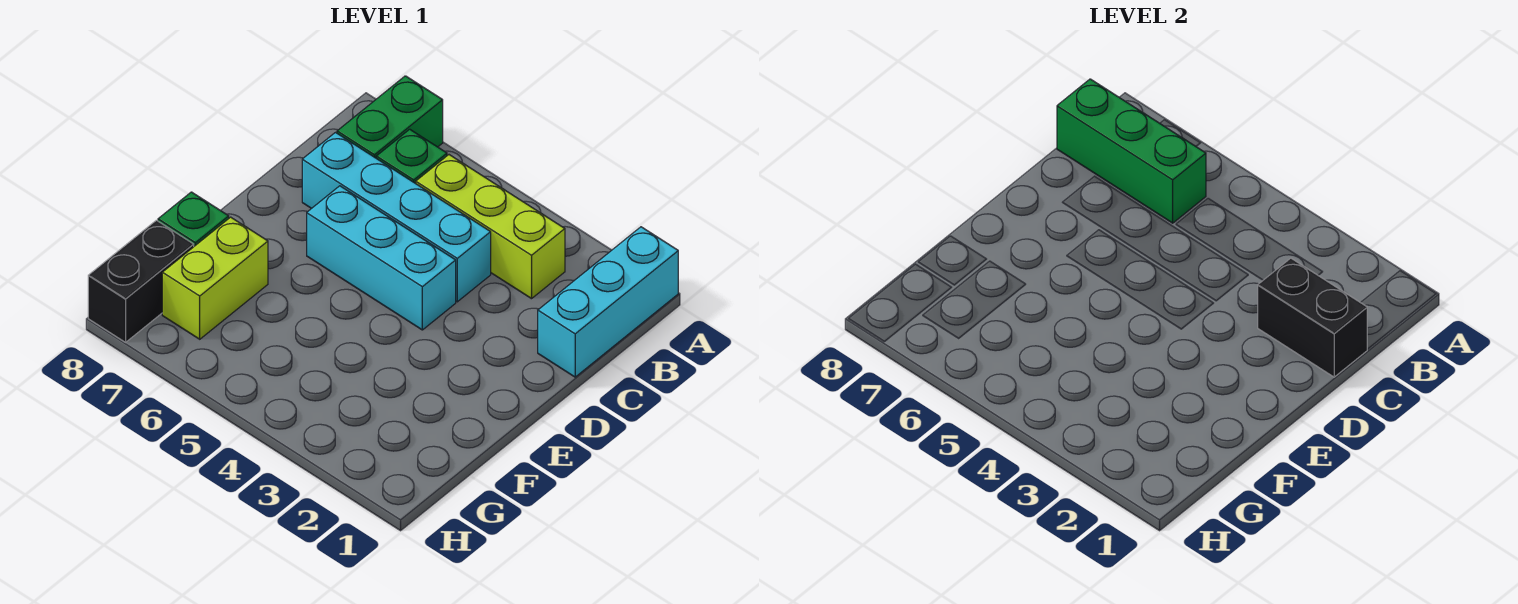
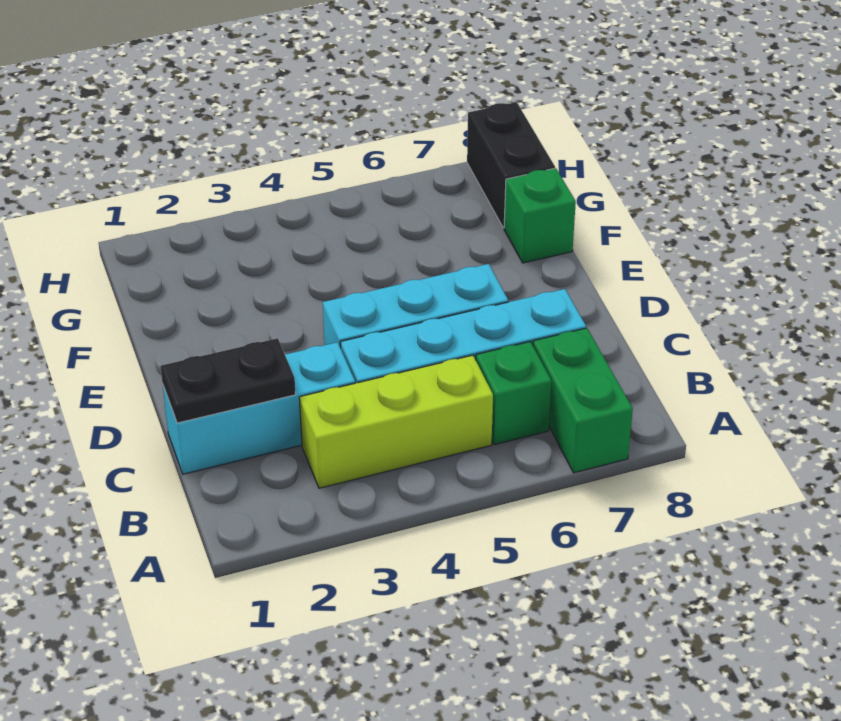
cyan 1x3 brick [538,227,678,377] -> cyan 1x3 brick turned to [163,342,355,474]
green 1x3 brick [1057,79,1206,223] -> none
black 1x2 brick [1258,258,1367,377] -> black 1x2 plate [161,338,296,423]
lime 1x2 brick [162,217,268,339] -> none

